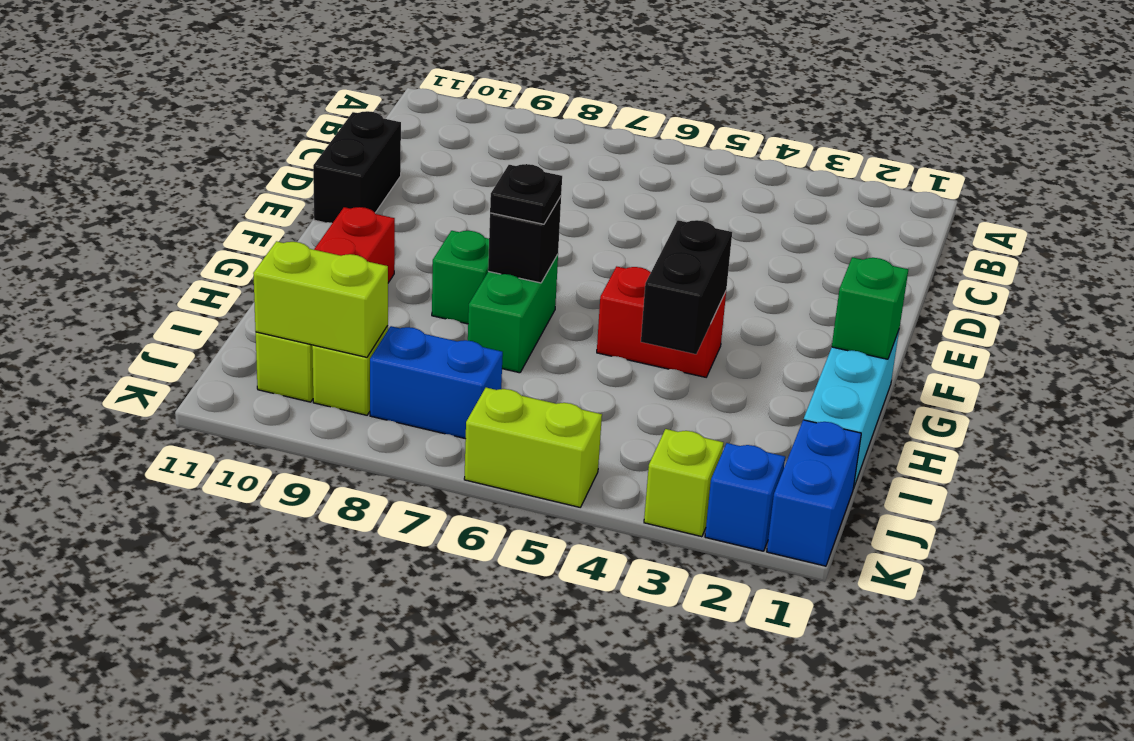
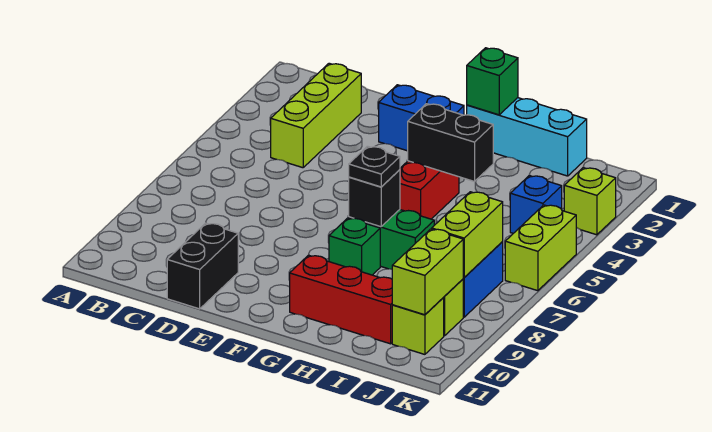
none -> lime 1x3 brick [271,63,361,168]
black 1x2 brick [313,111,401,223] -> black 1x2 brick turned to [167,223,238,309]
blue 1x2 brick [767,420,861,566] -> blue 1x2 brick moved to [379,85,464,151]
none -> lime 1x2 brick [432,192,503,277]
blue 1x1 brick [705,443,785,551] -> blue 1x1 brick moved to [510,176,562,233]

